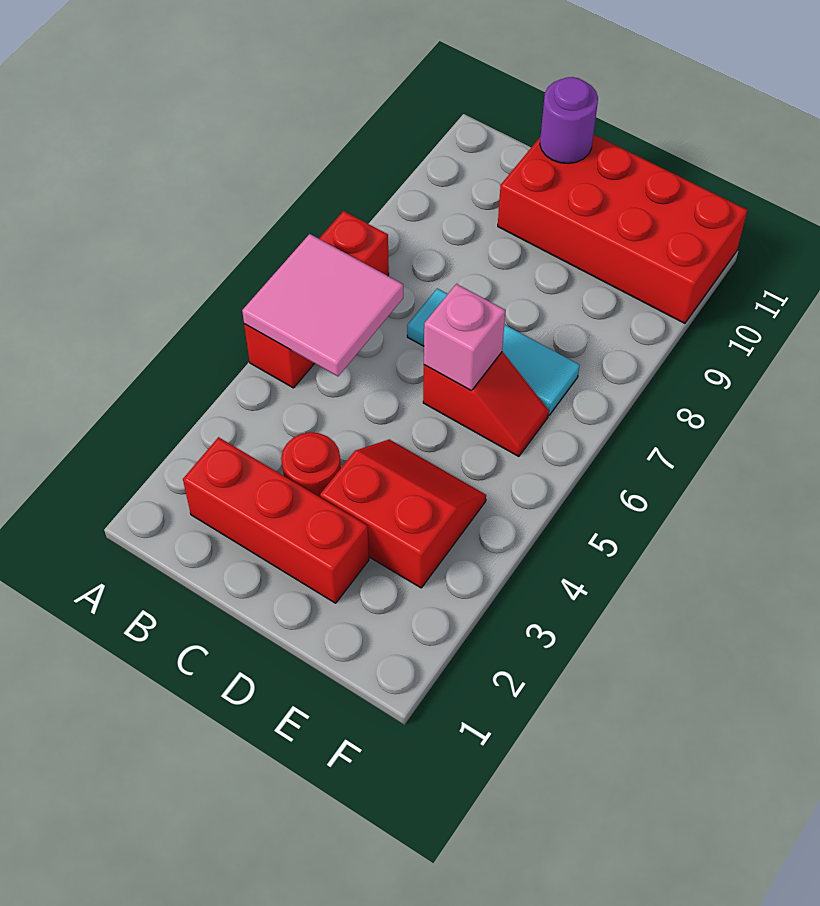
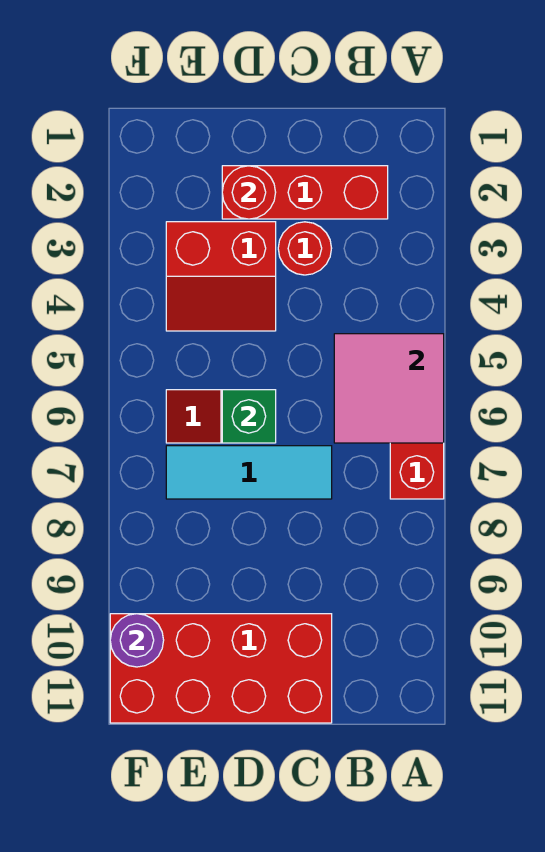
purple 1x1 round brick [540,77,598,164] -> purple 1x1 round brick moved to [110,614,164,667]
none -> red 1x1 round brick [222,166,276,219]
pink 1x1 brick [424,284,505,391] -> green 1x1 brick [222,390,276,443]

